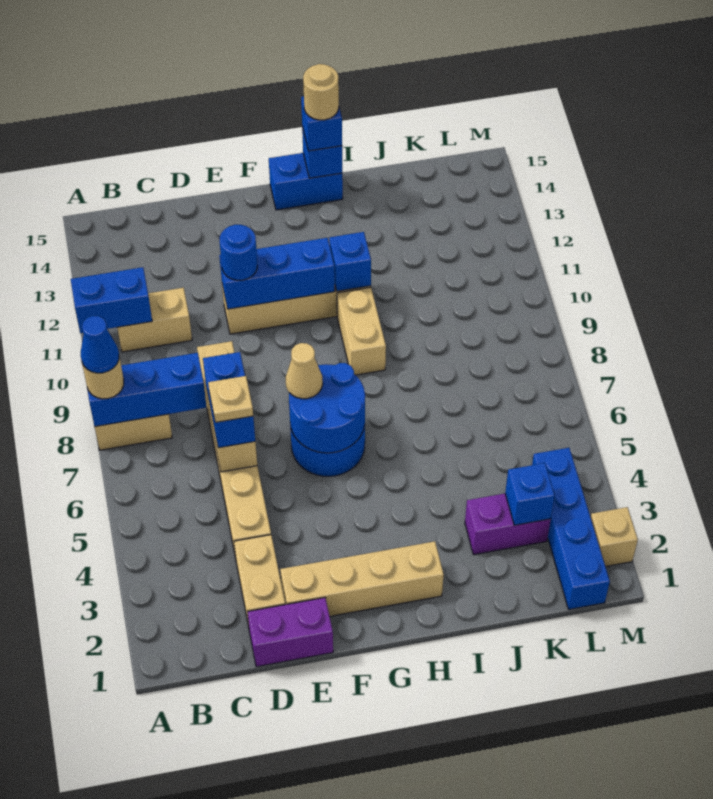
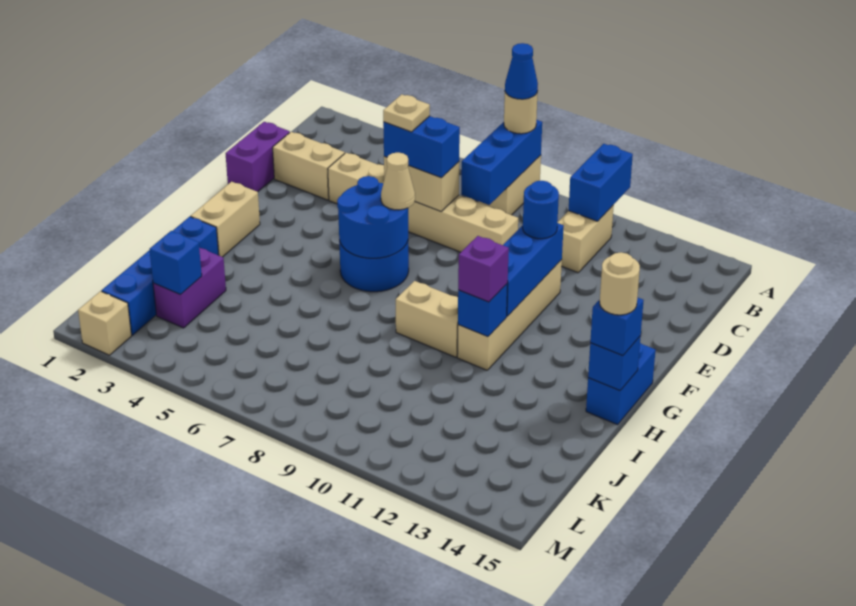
tan 1x4 brick [280,541,444,616] -> tan 1x2 brick [191,182,260,257]
none -> purple 1x1 brick [458,236,509,302]
blue 1x4 brick [532,448,610,609] -> blue 1x4 brick turned to [102,217,219,335]

